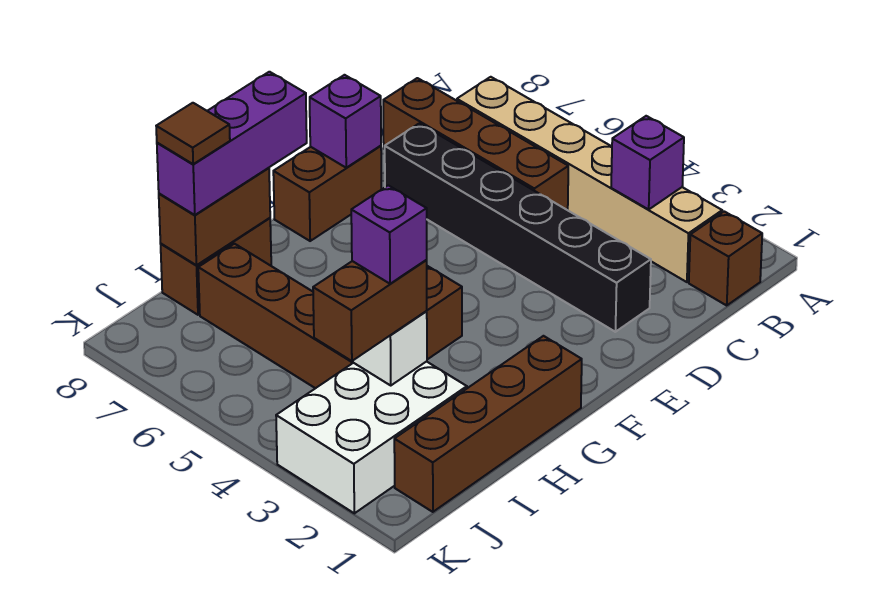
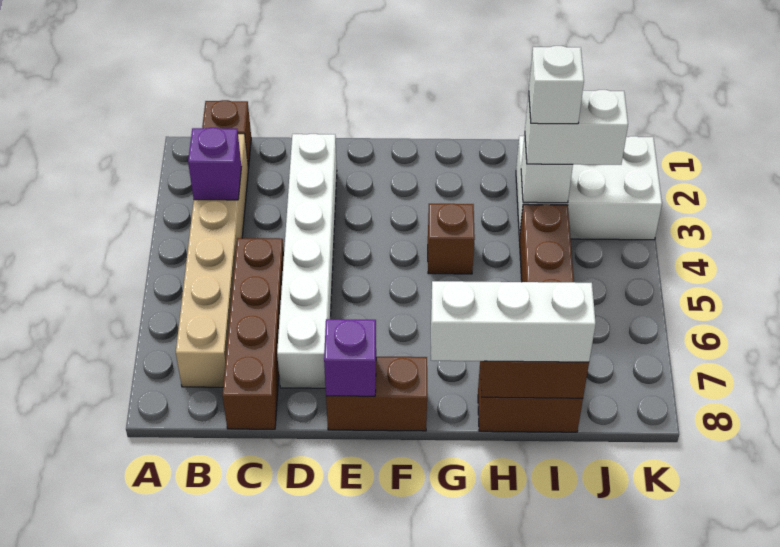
black 1x6 brick [385,123,651,332] -> white 1x6 brick [277,134,337,388]
brown 1x4 brick [394,336,582,512] -> none
purple 1x3 brick [157,72,307,215] -> white 1x3 brick [431,281,596,362]
brown 1x2 brick [313,260,427,361] -> white 1x2 brick [525,90,628,165]
purple 1x1 brick [351,185,427,284] -> white 1x1 brick [529,46,584,124]
brown 1x1 tile [156,103,230,164] -> none

